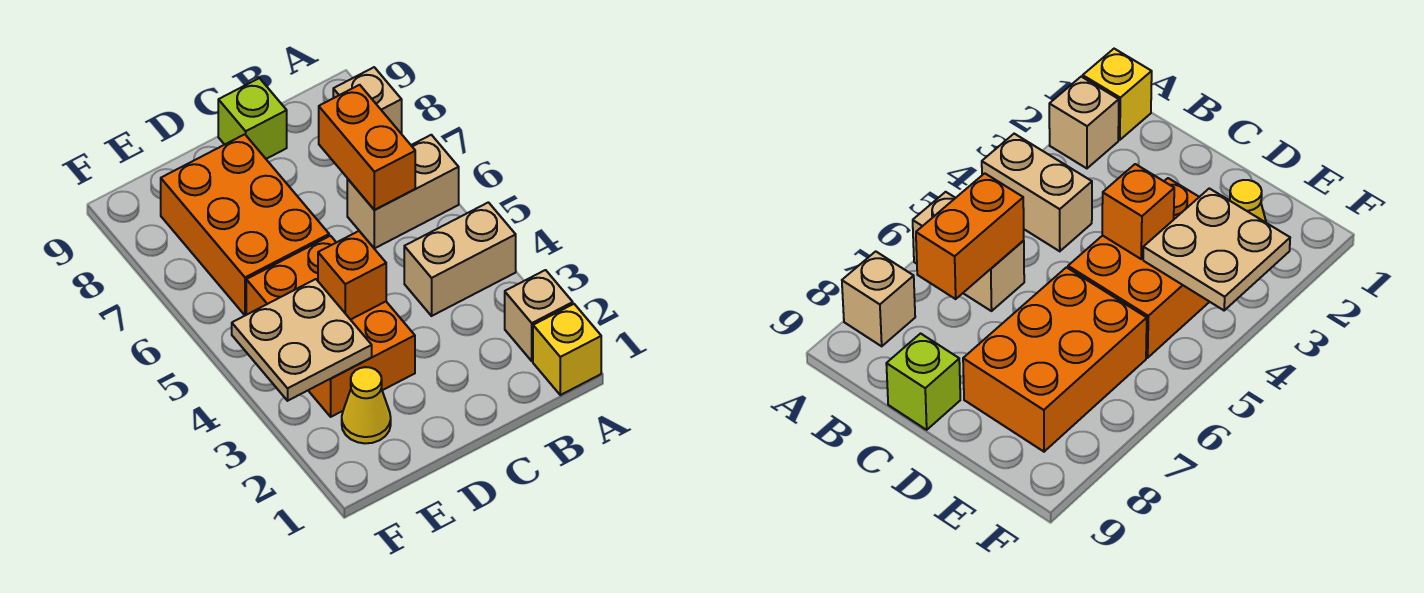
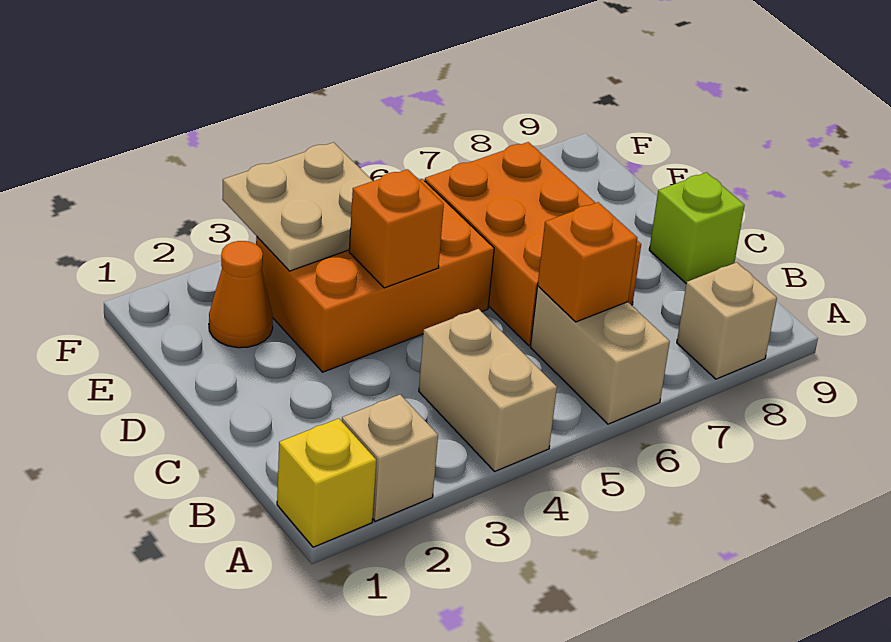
orange 1x2 brick [319,85,415,210] -> orange 1x1 brick [538,202,637,322]
orange 2x3 brick [161,134,329,315] -> orange 2x3 brick turned to [425,142,641,345]
yellow 1x1 cone [342,367,391,443] -> orange 1x1 cone [209,241,273,348]

